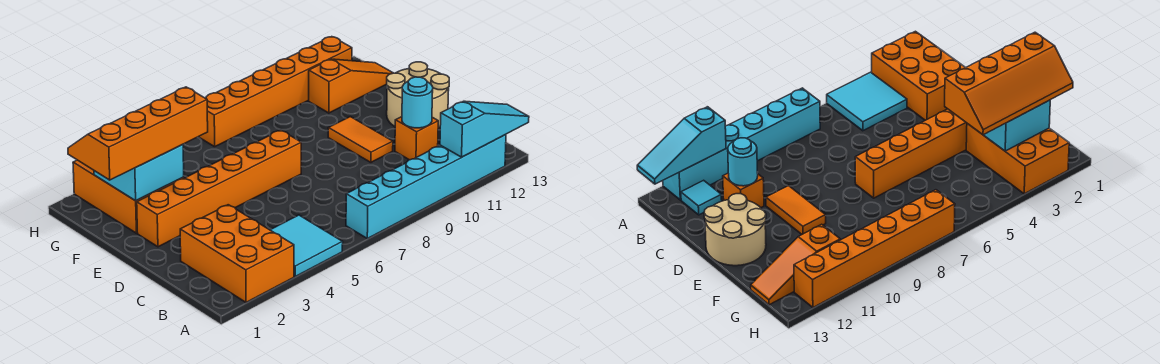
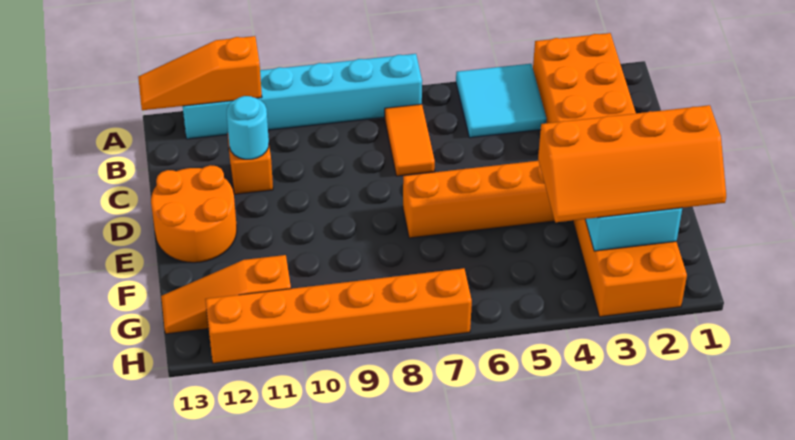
cyan 1x3 slope [440,101,529,157] -> orange 1x3 slope [138,36,262,110]
cyan 1x1 tile [681,180,722,215] -> none
orange 1x2 tile [328,117,393,162] -> orange 1x2 tile moved to [385,104,435,176]
tan 2x2 round brick [387,62,449,128] -> orange 2x2 round brick [151,165,237,263]

